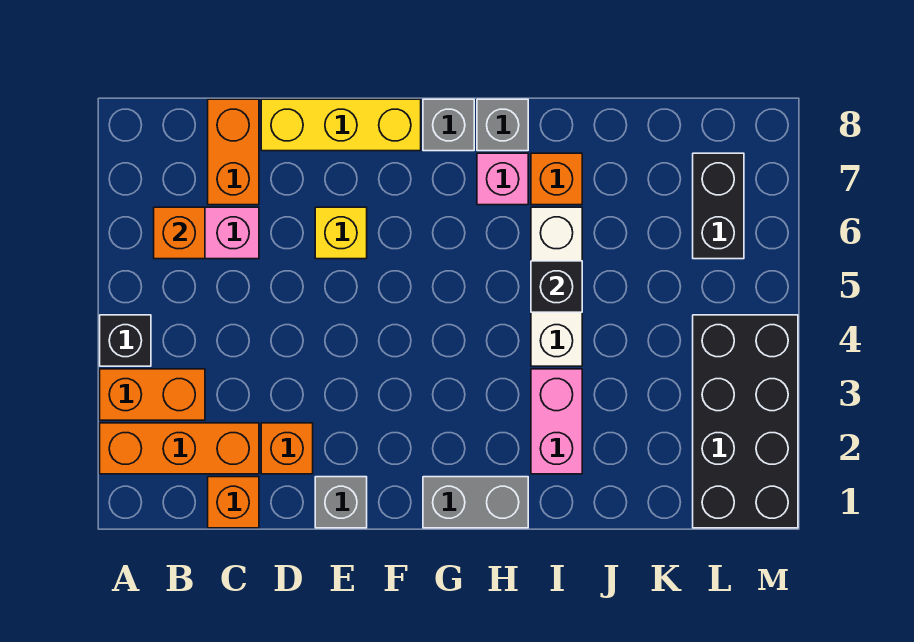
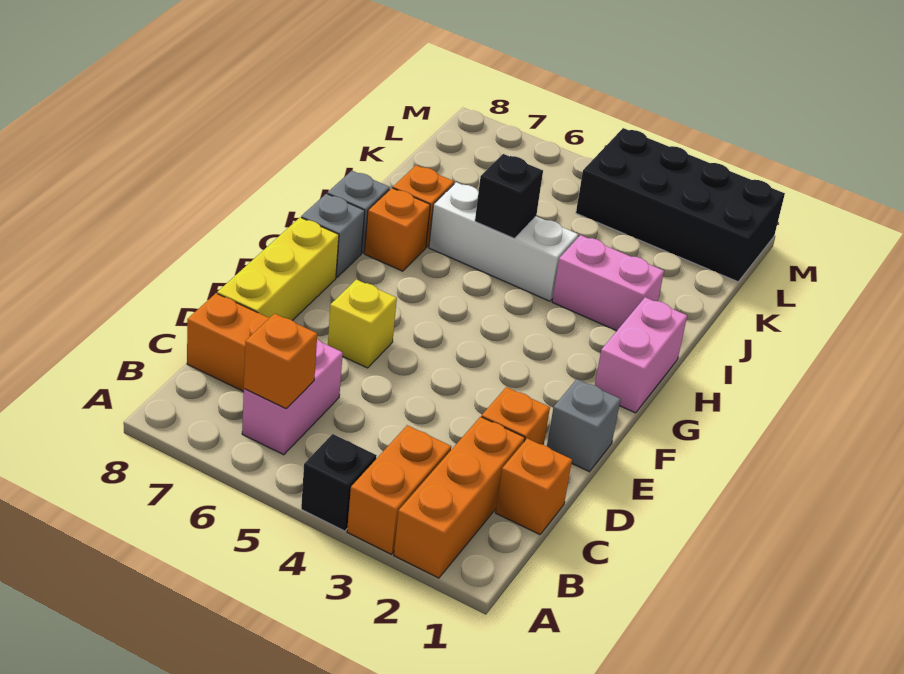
grey 1x2 brick [423,477,528,528] -> pink 1x2 brick [595,297,687,413]
pink 1x1 brick [477,153,528,205] -> orange 1x1 brick [364,188,430,271]
black 1x2 brick [693,153,744,259] -> none

